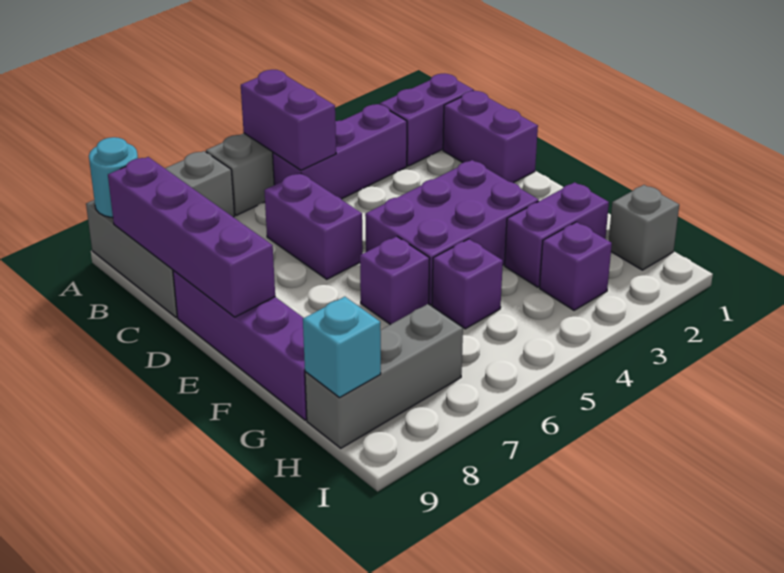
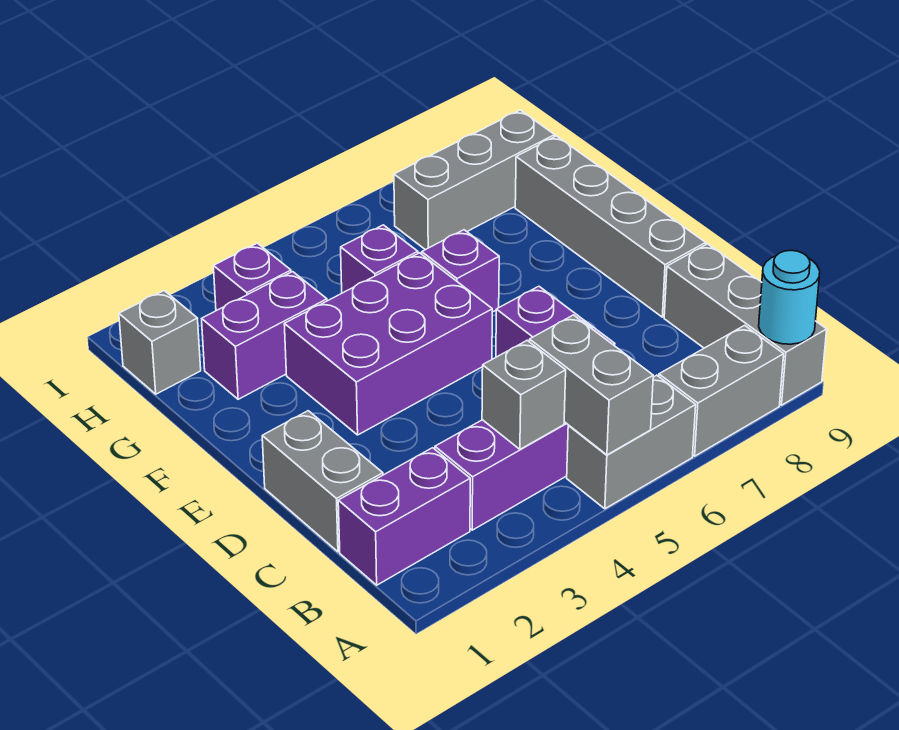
purple 1x2 brick [241,70,336,170] -> grey 1x2 brick [529,315,653,455]
none -> grey 1x1 brick [482,340,566,449]
purple 1x4 brick [108,157,275,317] -> none
purple 1x2 brick [443,91,538,183] -> grey 1x2 brick [262,411,383,552]
purple 1x4 brick [173,270,307,420] -> grey 1x4 brick [515,136,706,317]
cyan 1x1 brick [303,297,381,398] -> none

